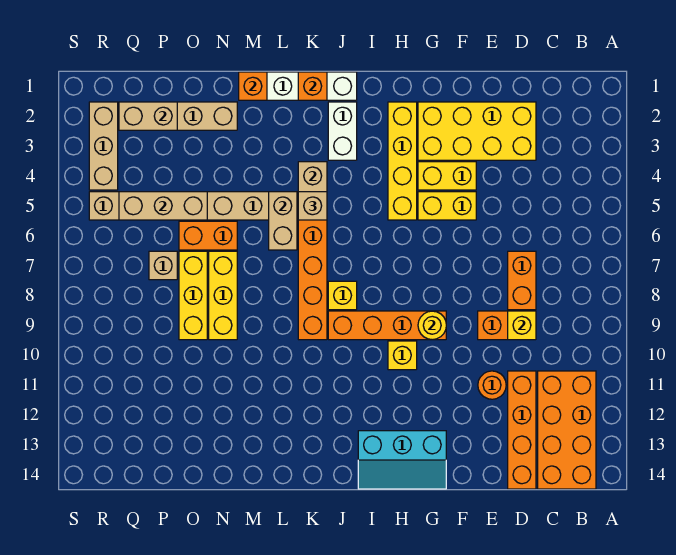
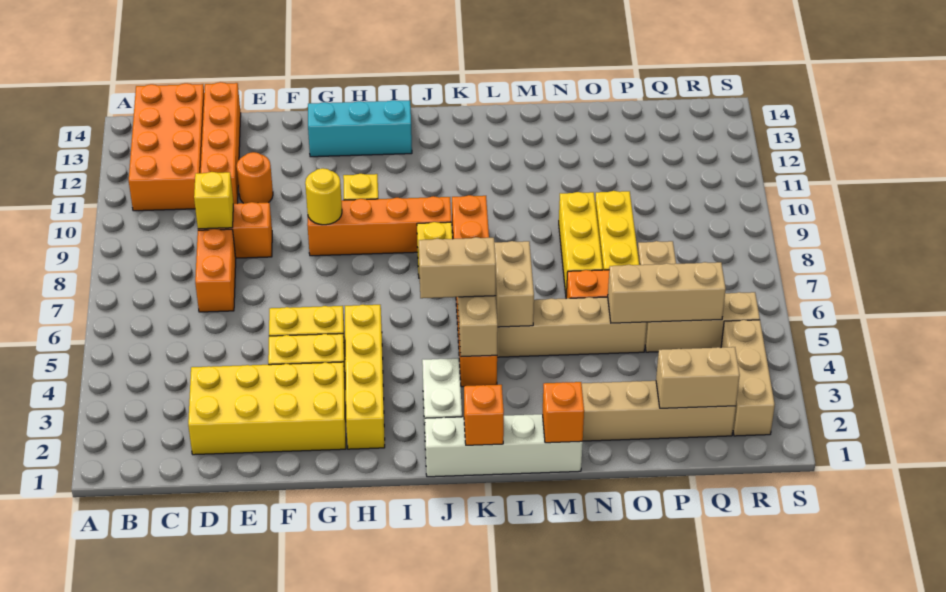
tan 1x1 brick [298,192,327,220] -> tan 1x2 brick [419,237,496,298]

